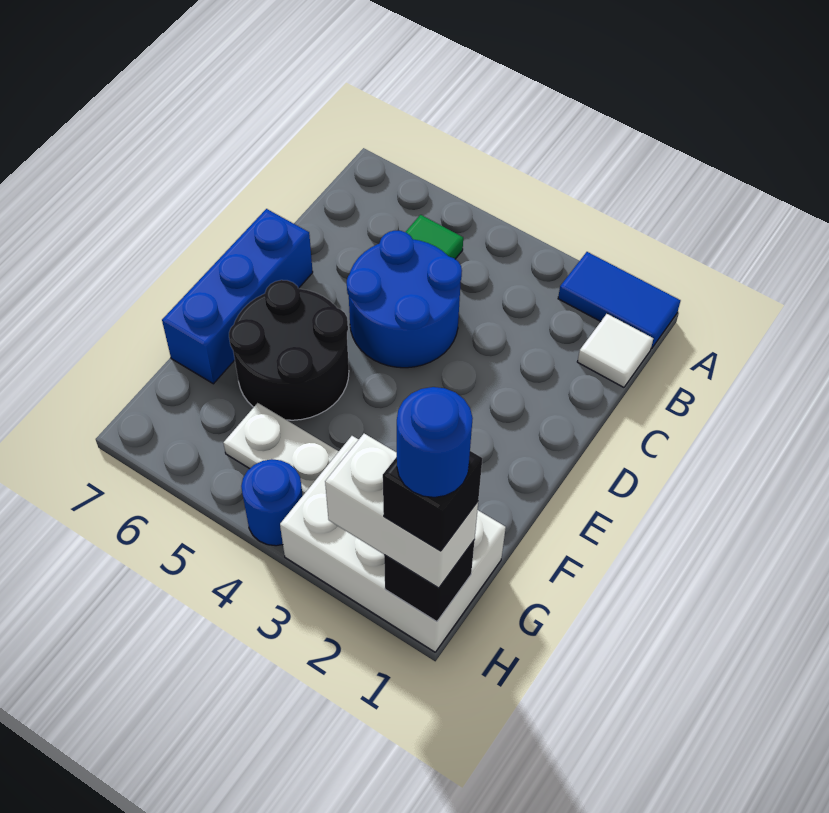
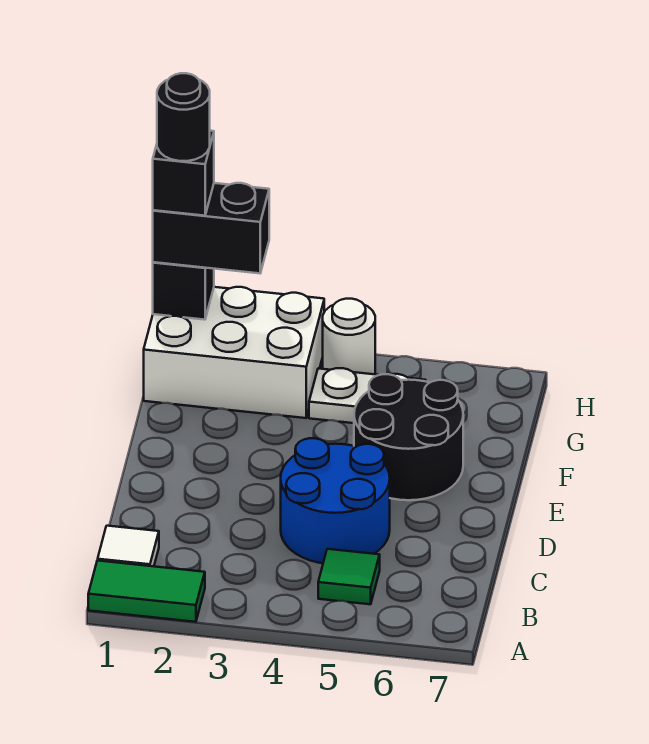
blue 1x2 tile [558,252,681,349] -> green 1x2 tile [88,560,205,622]
blue 1x3 brick [162,209,313,384] -> none
white 1x2 brick [325,434,478,588] -> black 1x2 brick [153,183,269,273]
blue 1x1 round brick [397,387,473,497] -> black 1x1 round brick [157,73,210,161]
blue 1x1 round brick [241,459,303,546] -> white 1x1 round brick [323,299,375,374]

